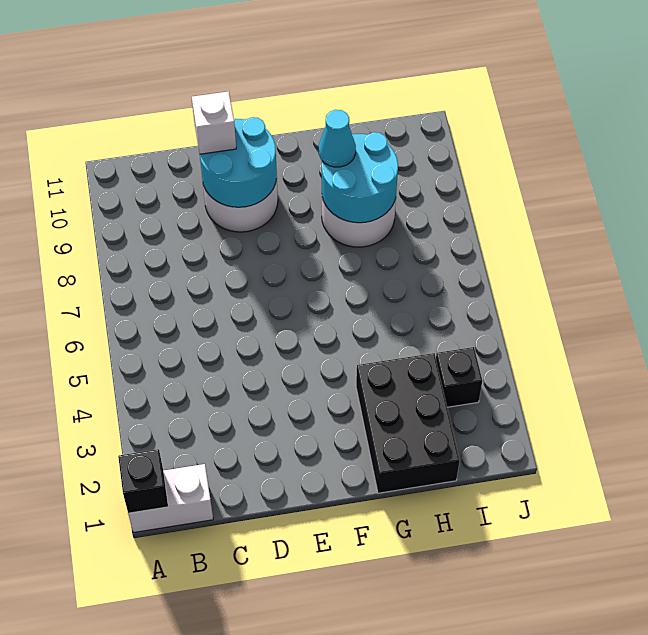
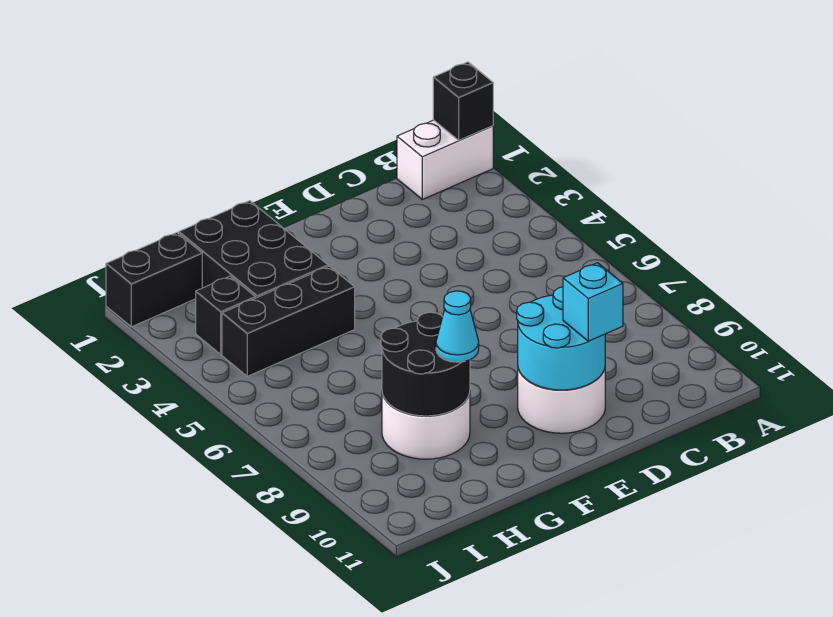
white 1x1 brick [192,91,236,154] -> cyan 1x1 brick [563,263,623,341]
none -> black 1x3 brick [222,266,355,376]
cyan 2x2 round brick [322,132,398,223] -> black 2x2 round brick [381,312,470,416]
none -> black 1x2 brick [106,233,202,327]

